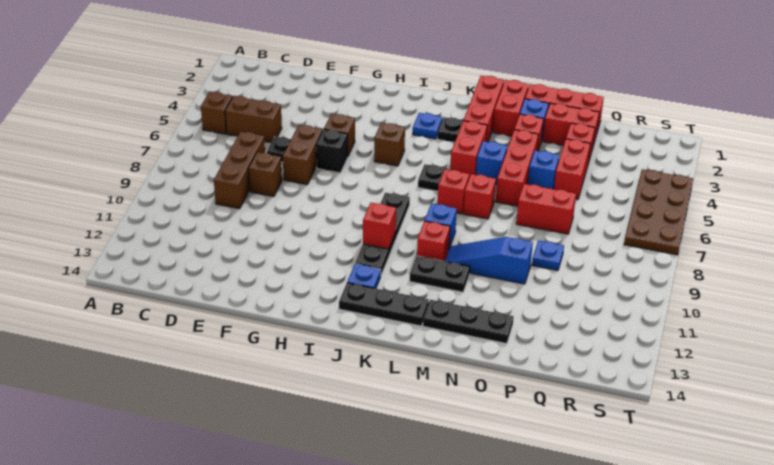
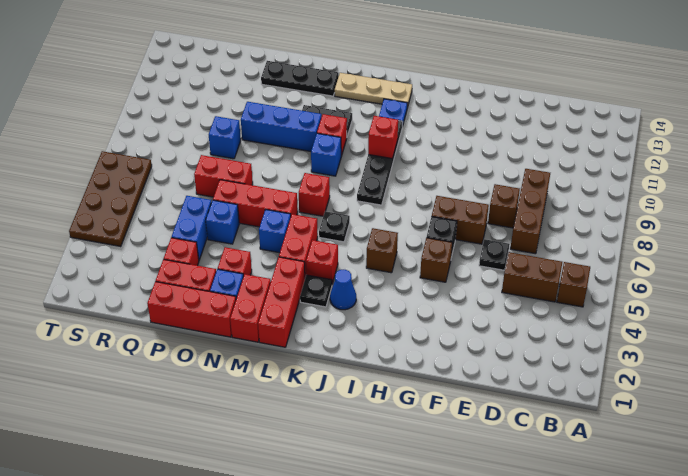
brown 1x2 brick [283,125,322,185] -> brown 1x2 brick turned to [432,196,489,244]
blue 1x1 plate [413,113,442,139] -> blue 1x1 cone [330,270,356,310]
black 1x3 plate [339,283,429,326] -> tan 1x3 plate [335,73,412,107]
red 1x1 brick [463,174,496,219] -> red 1x1 brick moved to [306,240,338,284]
blue 1x3 slope [445,237,533,284] -> blue 1x3 brick [241,102,321,151]
red 1x3 brick [496,130,539,206] -> red 1x3 brick turned to [213,180,298,227]
red 1x2 brick [554,139,590,199] -> blue 1x2 brick [172,196,212,260]
blue 1x1 plate [532,240,564,271] -> blue 1x1 brick [209,116,241,159]

